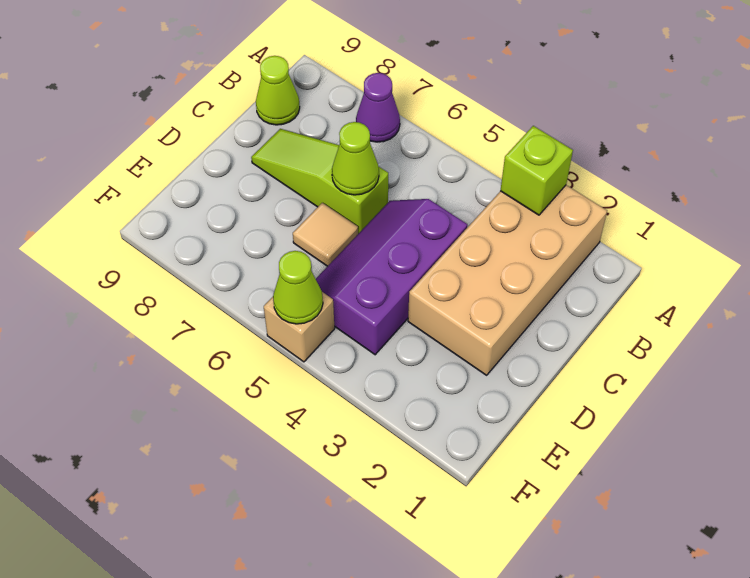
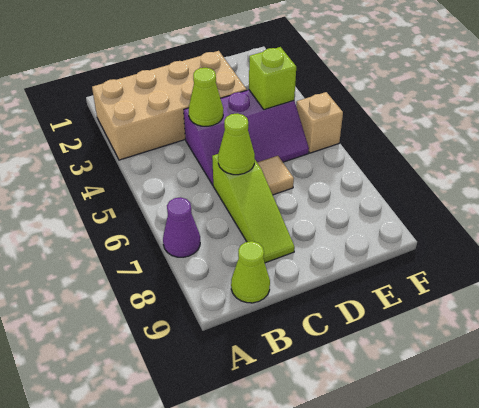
lime 1x1 brick [500,126,573,215] -> lime 1x1 brick moved to [249,47,296,110]
lime 1x1 cone [273,251,323,324] -> lime 1x1 cone moved to [189,68,223,126]

